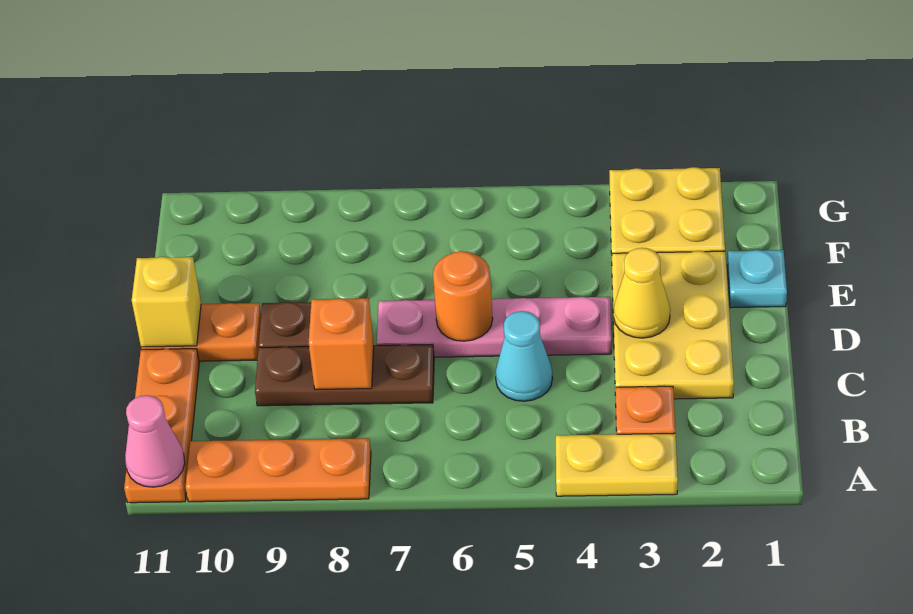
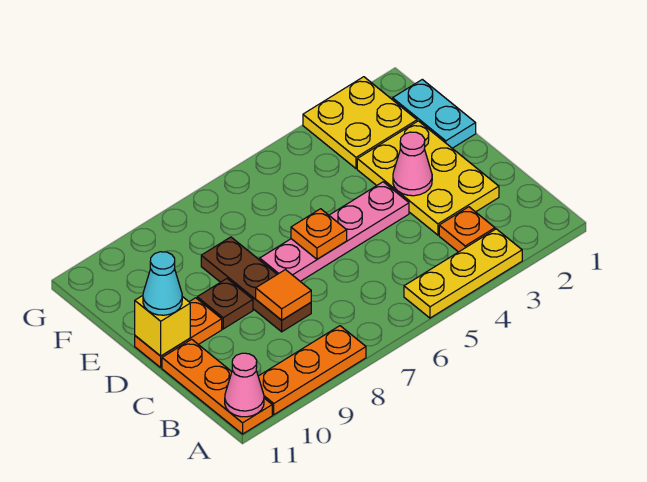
yellow 1x2 plate [556,433,678,496] -> yellow 1x3 plate [404,229,522,318]
cyan 1x1 cone [495,311,553,401] -> cyan 1x1 cone moved to [143,252,182,315]
brown 1x3 plate [255,344,434,406] -> brown 1x3 plate turned to [201,237,311,332]
orange 1x1 brick [309,298,374,389] -> orange 1x1 tile [256,270,311,320]
yellow 1x1 cone [614,248,670,338] -> pink 1x1 cone [393,132,432,196]
orange 1x1 round brick [433,251,493,341] -> orange 1x1 plate [291,209,347,259]
cyan 1x1 plate [727,250,787,308] -> cyan 1x2 plate [393,79,476,148]

